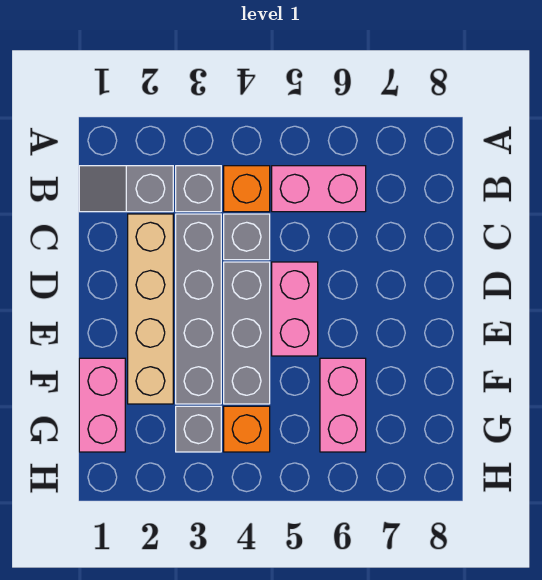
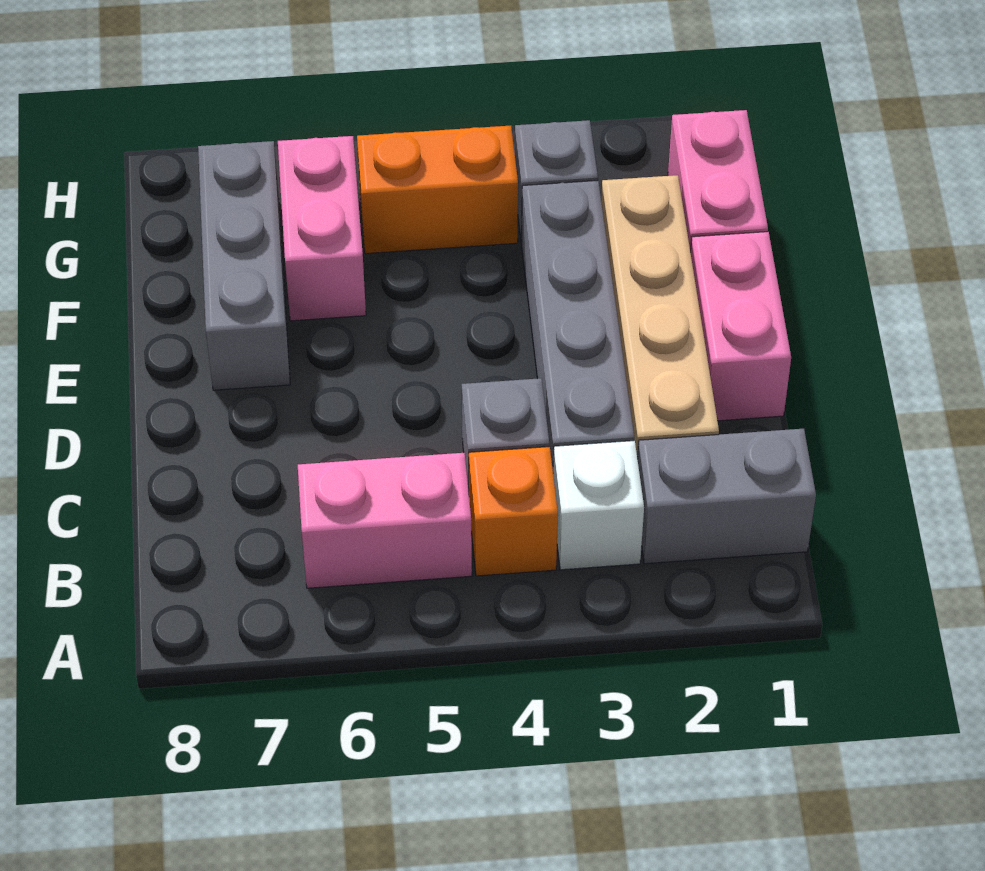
grey 1x2 slope [79,166,173,212] -> grey 1x2 brick [638,429,816,564]
grey 1x1 brick [176,166,221,212] -> white 1x1 brick [553,441,644,570]
grey 1x3 brick [224,262,270,404] -> grey 1x3 brick moved to [198,141,290,390]
pink 1x2 brick [272,262,318,356] -> pink 1x2 brick moved to [691,232,791,421]
orange 1x1 brick [224,406,270,452] -> orange 1x2 brick [357,126,518,254]

